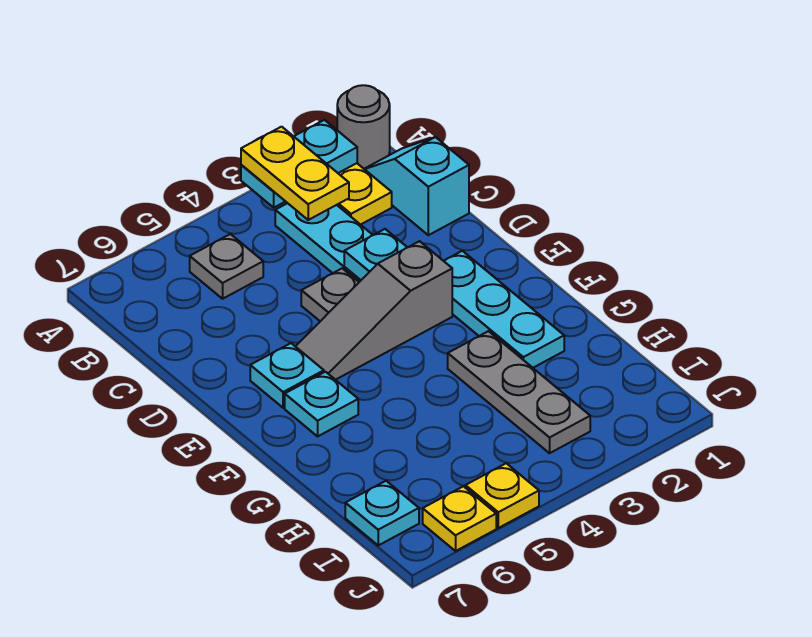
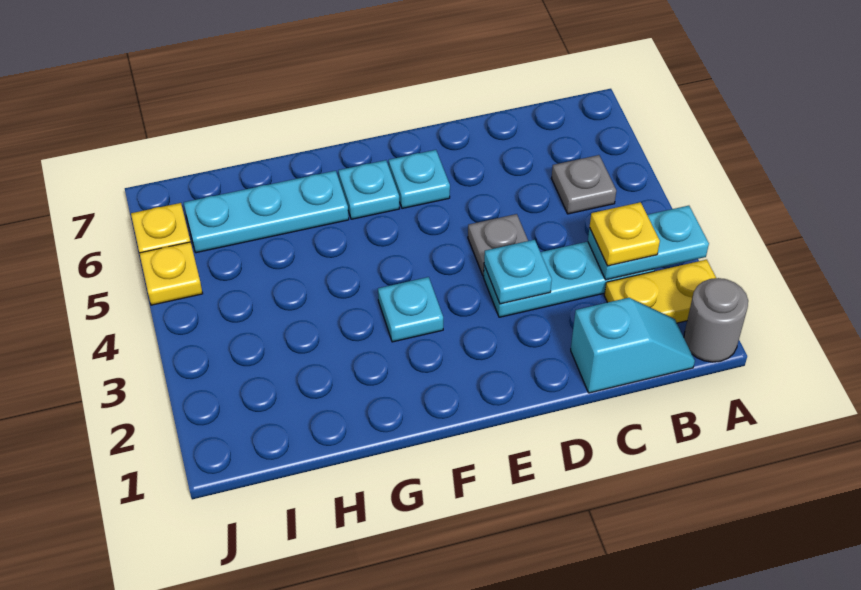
cyan 1x2 plate [241,120,357,208] -> cyan 1x2 plate turned to [588,206,709,280]
yellow 1x2 plate [241,127,349,220] -> yellow 1x1 plate [590,202,660,266]
cyan 1x3 plate [444,251,564,368] -> cyan 1x3 plate moved to [184,171,349,253]
grey 1x3 slope [295,241,452,380] -> none
grey 1x3 plate [448,331,590,453] -> none
cyan 1x1 plate [345,481,419,545] -> cyan 1x1 plate moved to [378,277,443,342]

